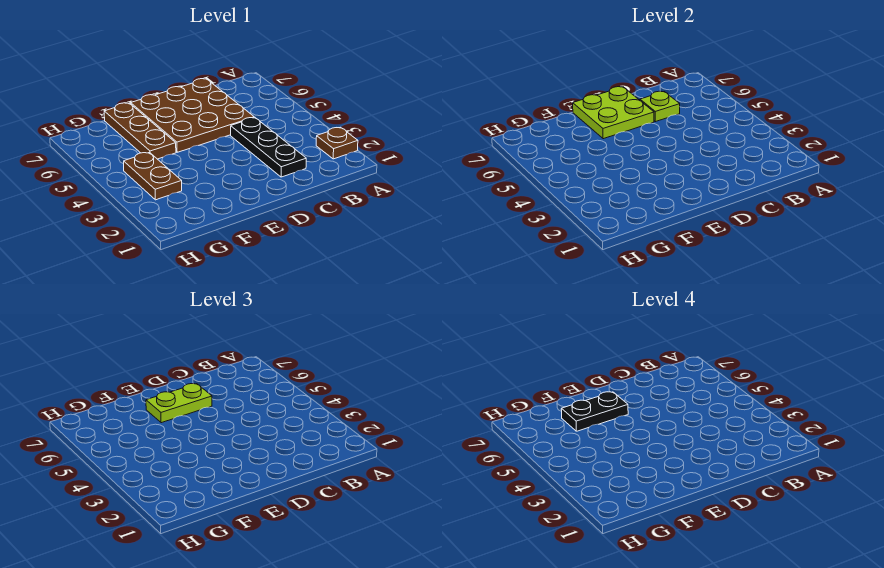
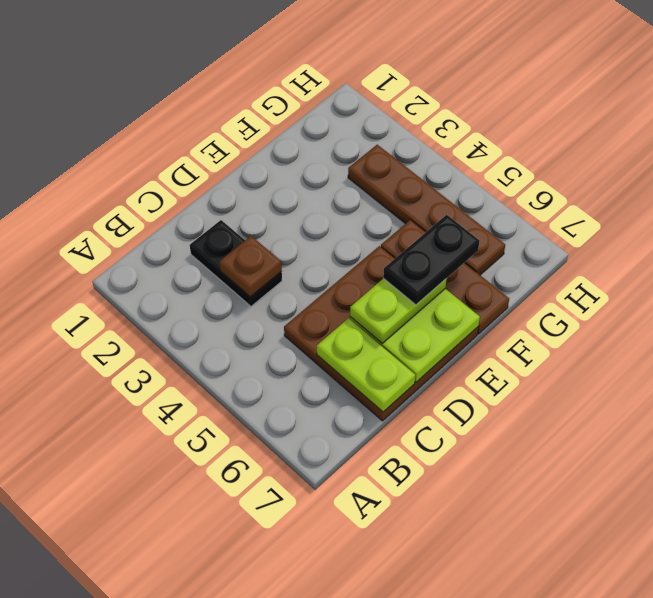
brown 1x1 plate [316,127,358,159] -> brown 1x1 plate moved to [219,236,282,297]
black 1x3 plate [231,118,306,177] -> black 1x2 plate [190,220,282,306]
lime 1x1 plate [640,91,680,122] -> lime 1x2 plate [317,318,415,412]
brown 1x2 plate [124,152,182,200] -> brown 1x4 plate [348,145,505,275]

